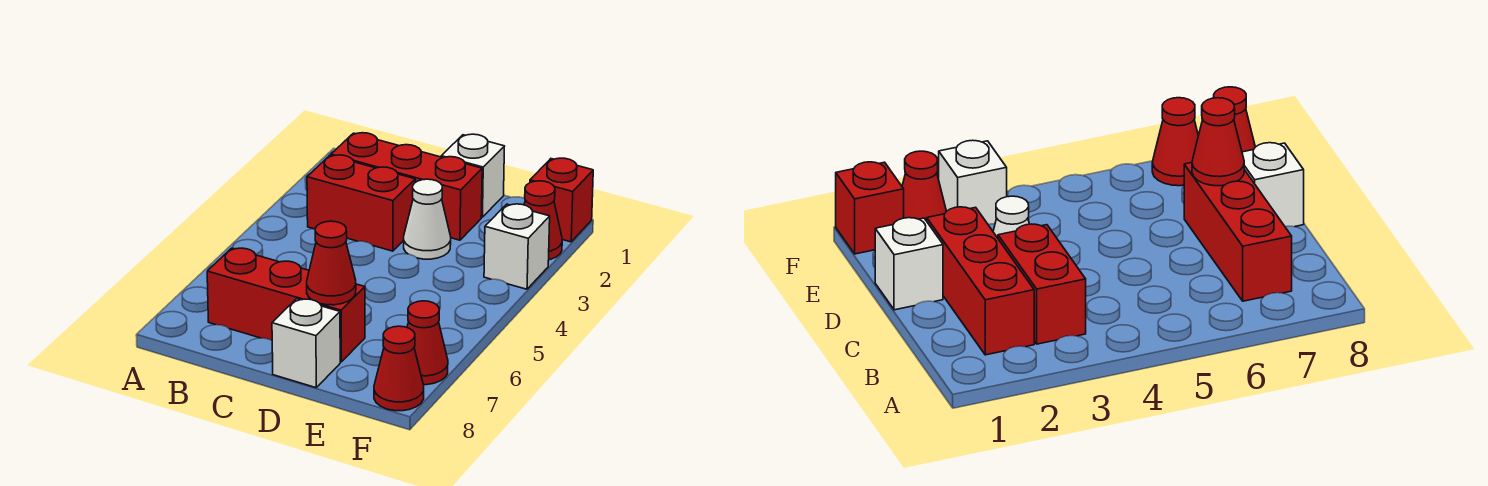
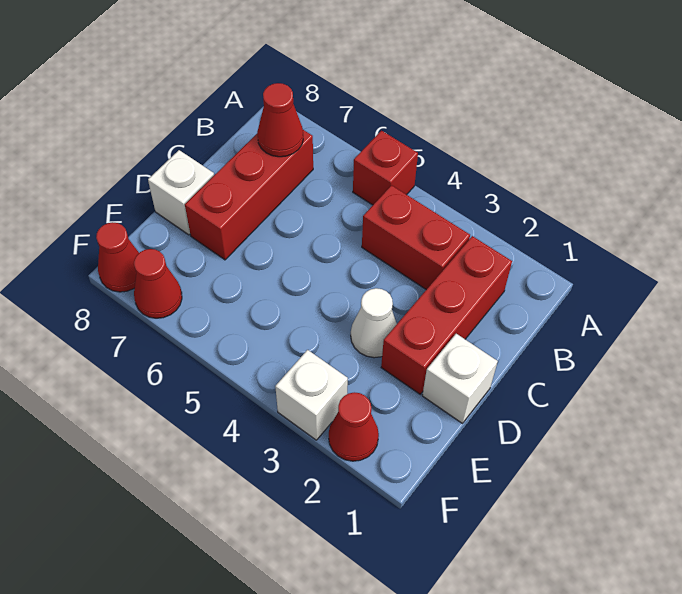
red 1x2 brick [307,155,415,251] -> red 1x2 brick turned to [362,185,470,290]
red 1x1 cone [307,221,356,305] -> red 1x1 cone moved to [257,83,303,157]
red 1x1 brick [530,158,593,242] -> red 1x1 brick moved to [353,131,418,205]

